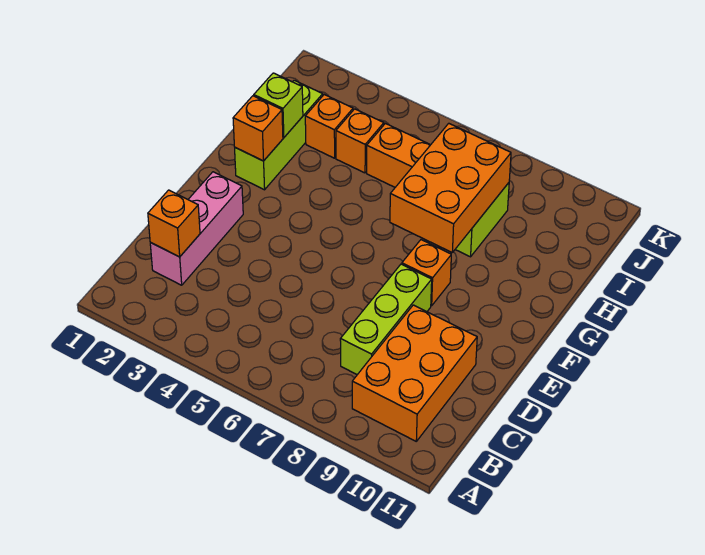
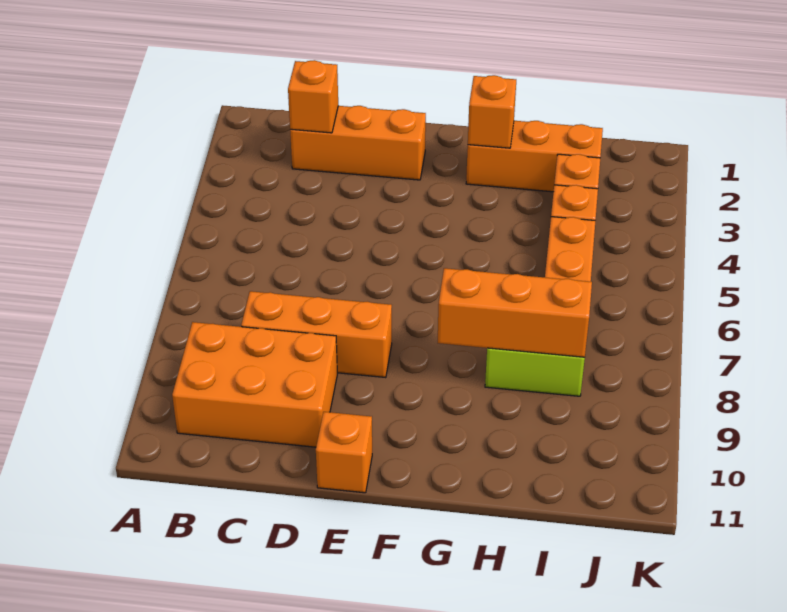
pink 1x3 brick [150,172,243,285] -> orange 1x3 brick [290,106,426,180]
lime 1x3 brick [340,264,432,375] -> orange 1x3 brick [241,291,392,378]
orange 1x1 brick [402,240,451,306] -> orange 1x1 brick moved to [316,412,372,493]
lime 1x3 brick [235,80,323,190] -> orange 1x3 brick [466,121,603,192]
orange 2x3 brick [390,123,511,252] -> orange 1x3 brick [438,268,592,357]
lime 1x1 brick [254,73,303,138] -> none

